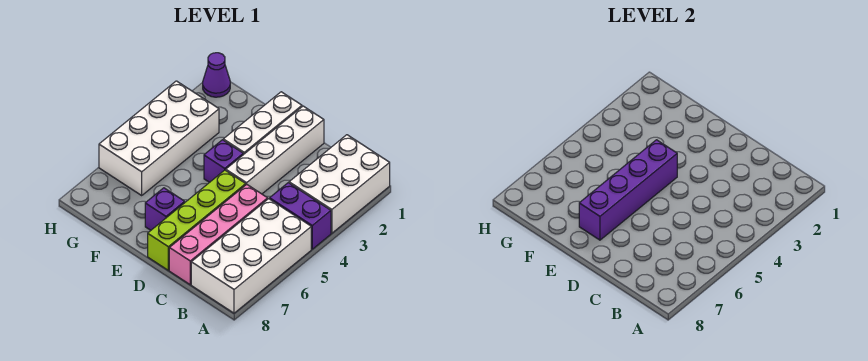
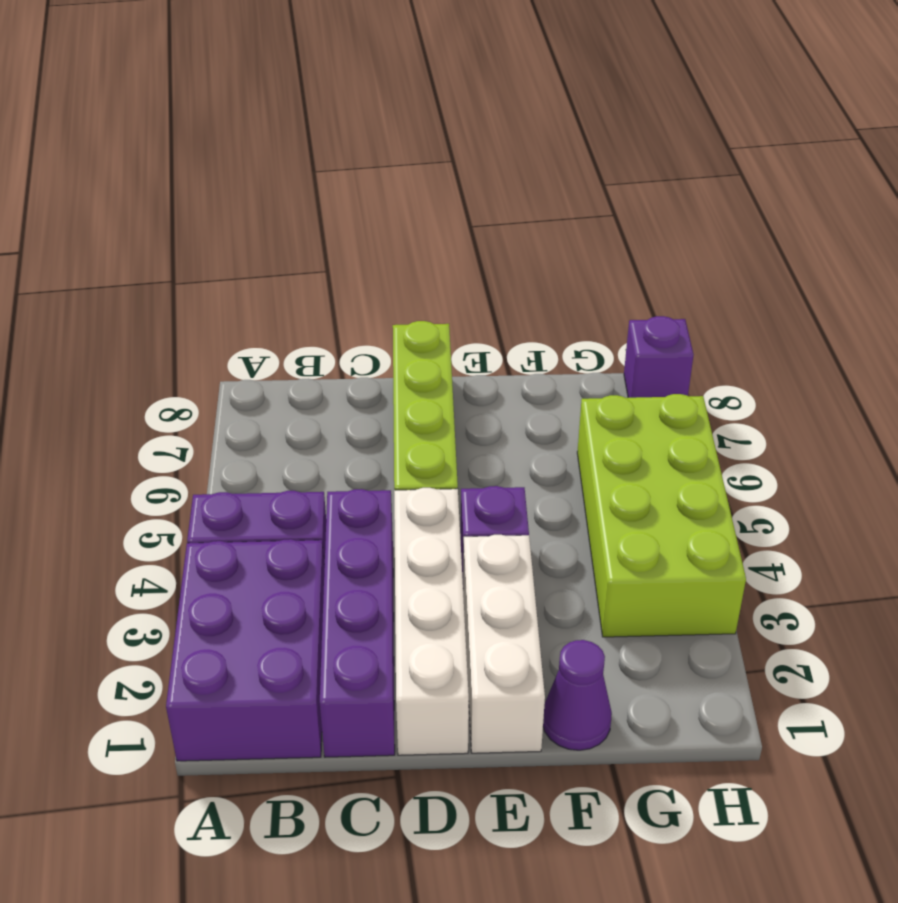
white 2x3 brick [289,135,390,233] -> purple 2x3 brick [166,539,324,761]
white 2x4 brick [191,199,311,313] -> none
pink 1x4 brick [169,184,268,285] -> none
purple 1x4 brick [579,140,677,240] -> purple 1x4 brick moved to [320,489,395,757]
purple 1x1 brick [145,188,185,230] -> purple 1x1 brick moved to [624,316,694,398]
white 2x4 brick [99,81,219,195] -> lime 2x4 brick [577,394,746,637]
purple 1x1 cone [203,53,230,97] -> purple 1x1 cone moved to [543,640,612,750]

